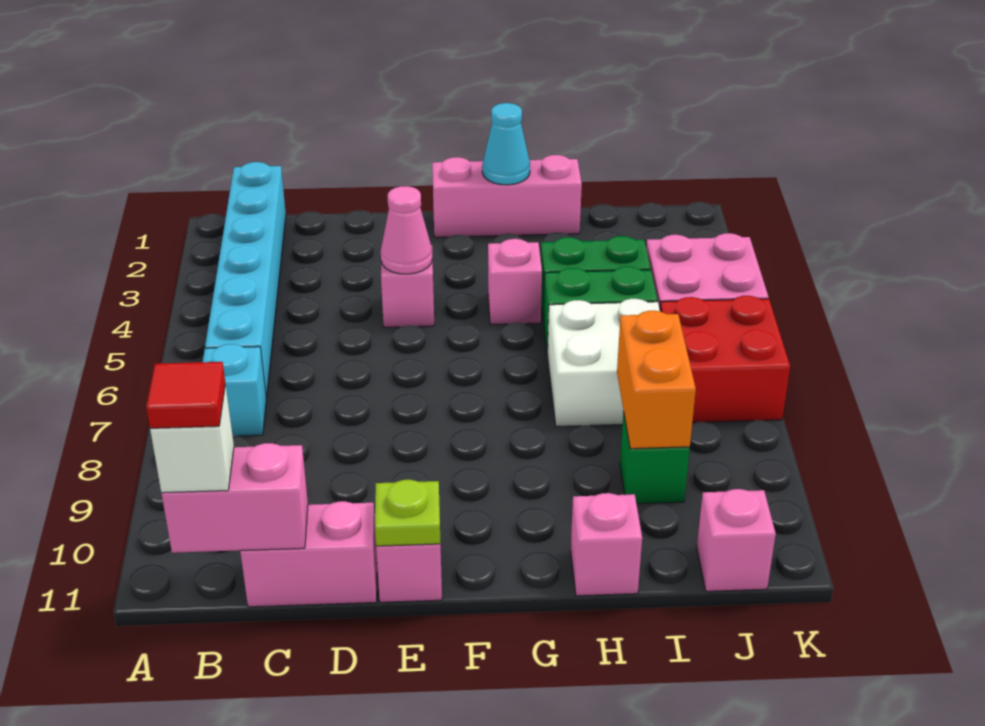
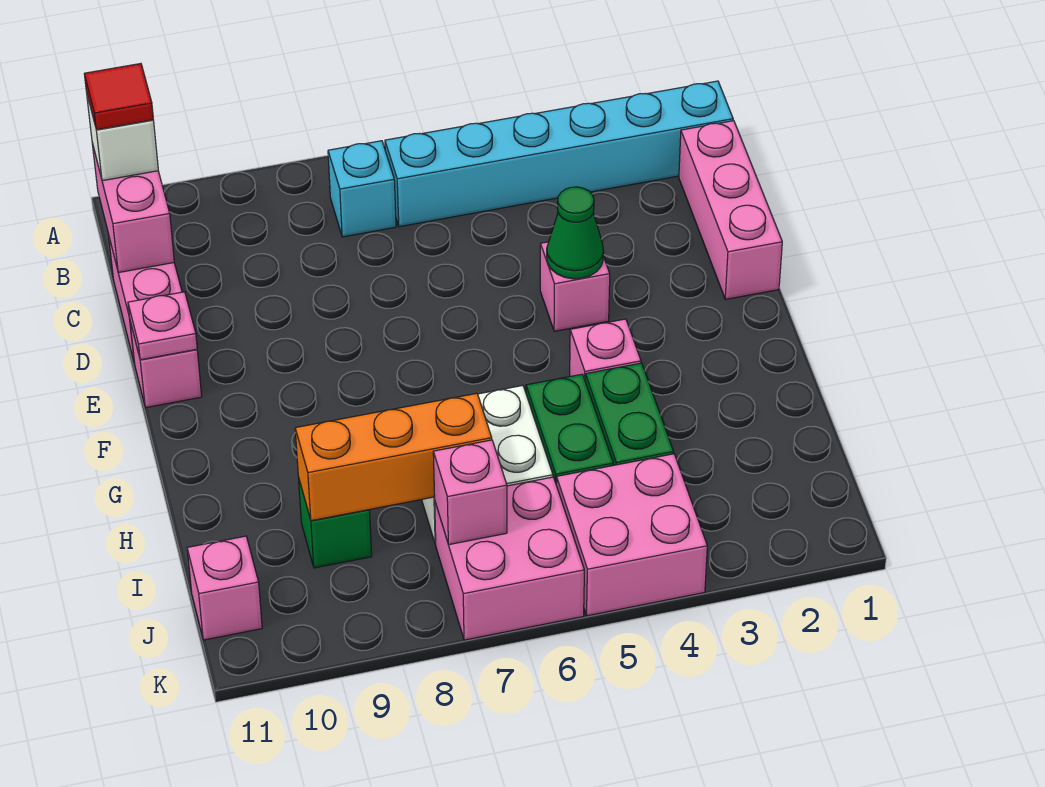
pink 1x1 cone [381,186,433,274] -> green 1x1 cone [547,187,604,279]
lime 1x1 plate [375,480,441,546] -> pink 1x1 plate [128,292,197,360]
pink 1x3 brick [432,155,582,237] -> pink 1x3 brick moved to [679,121,782,299]
cyan 1x1 cone [482,103,530,185] -> none
pink 1x1 brick [571,493,642,596] -> pink 1x1 brick moved to [433,440,507,545]
orange 1x2 brick [617,311,696,449] -> orange 1x3 brick [295,393,492,521]
red 2x2 brick [660,296,790,422] -> pink 2x2 brick [435,477,584,640]

